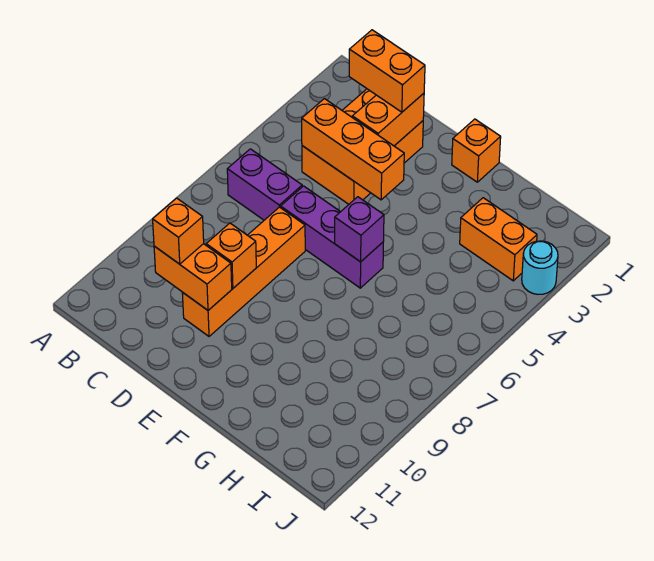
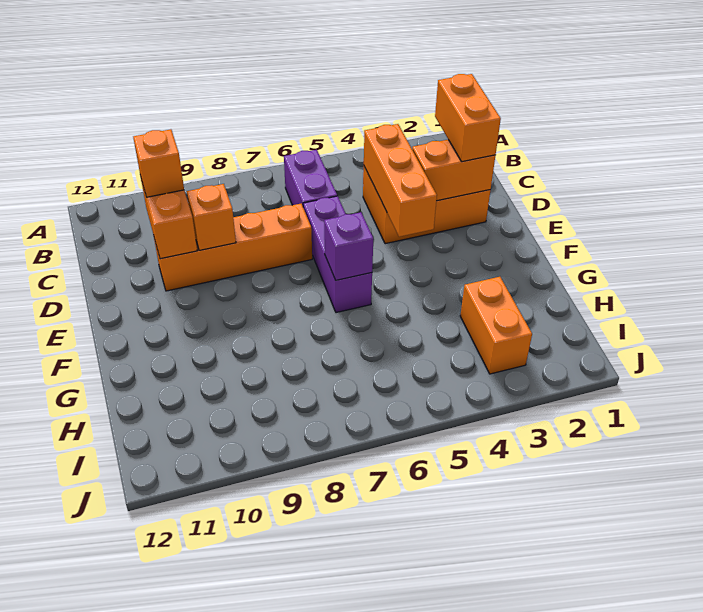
orange 1x1 brick [452,119,501,182] -> none
cyan 1x1 round brick [522,241,558,294] -> none

